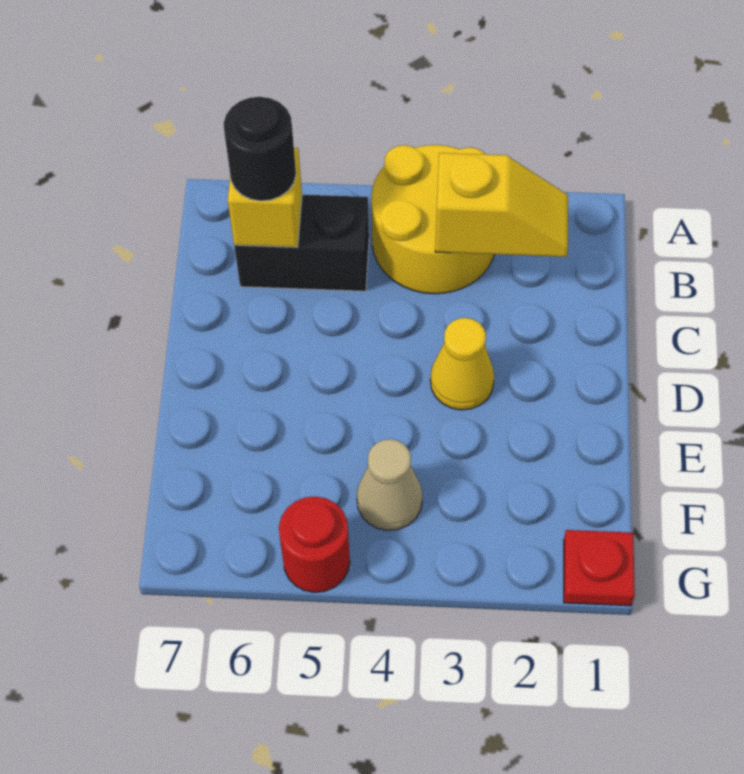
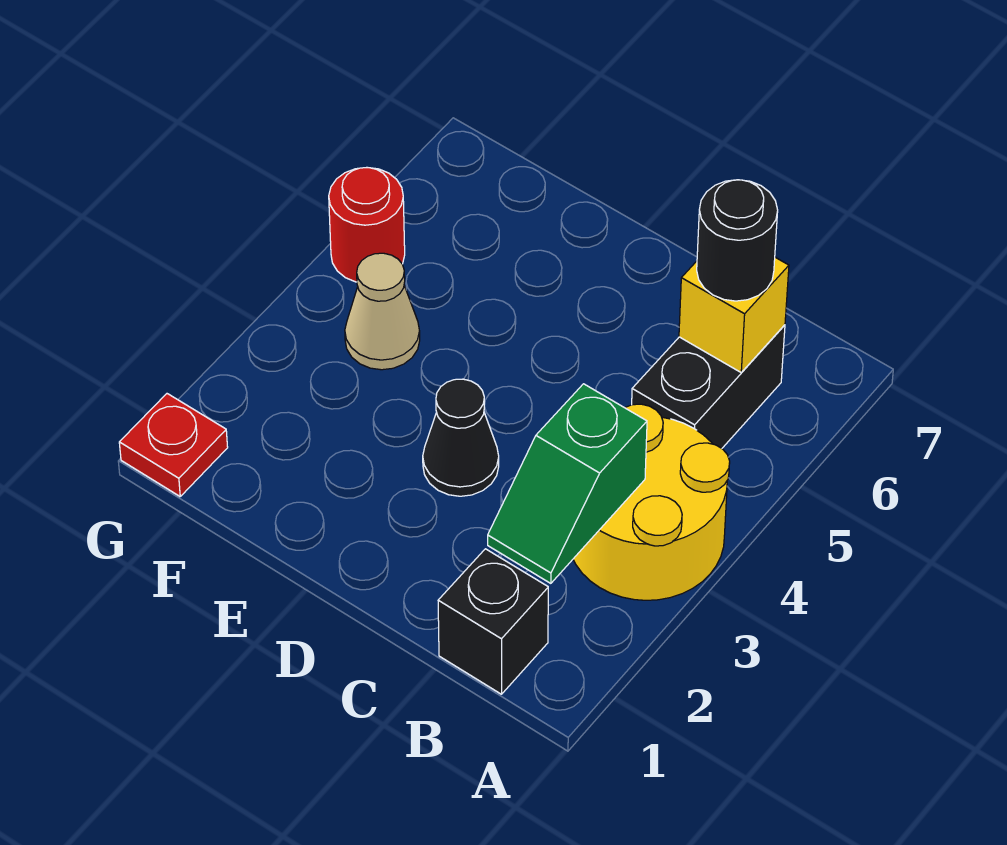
none -> black 1x1 brick [438,549,548,694]
yellow 1x2 slope [435,153,568,257] -> green 1x2 slope [488,384,647,583]
yellow 1x1 cone [430,318,494,410] -> black 1x1 cone [423,379,499,496]

